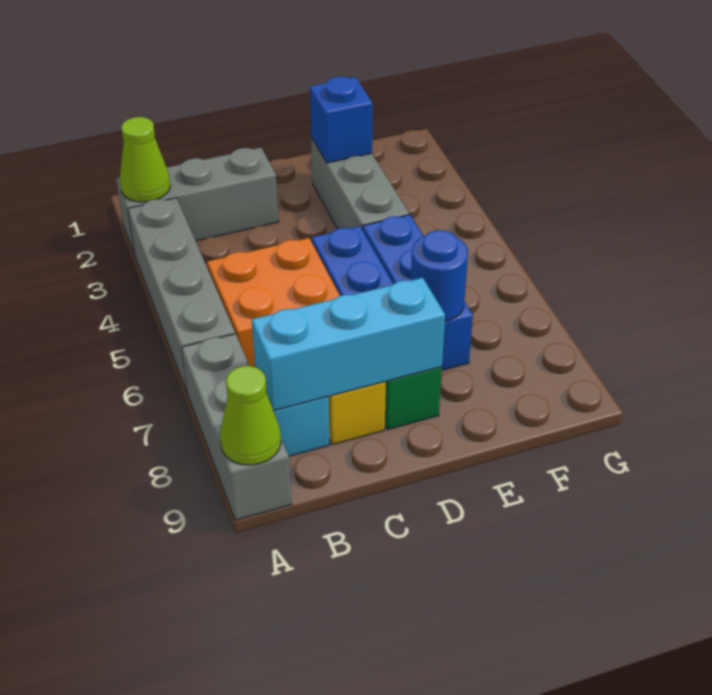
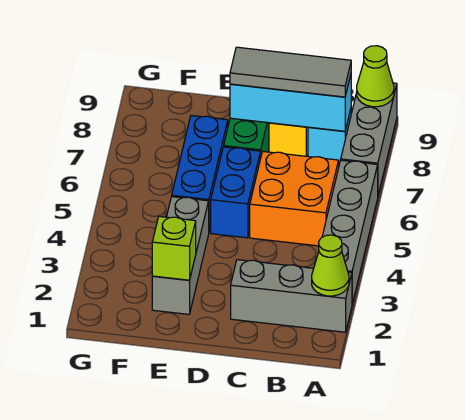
none -> grey 1x3 tile [230,47,351,97]
blue 1x1 brick [310,77,373,163] -> lime 1x1 brick [152,216,196,280]
blue 1x1 round brick [411,230,468,321] -> none

